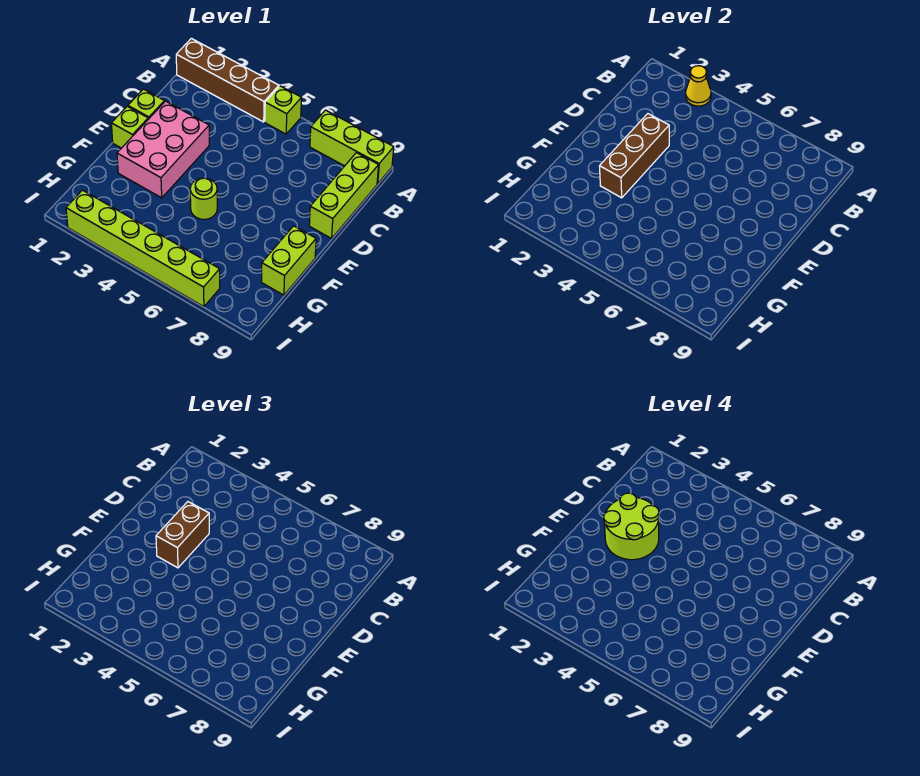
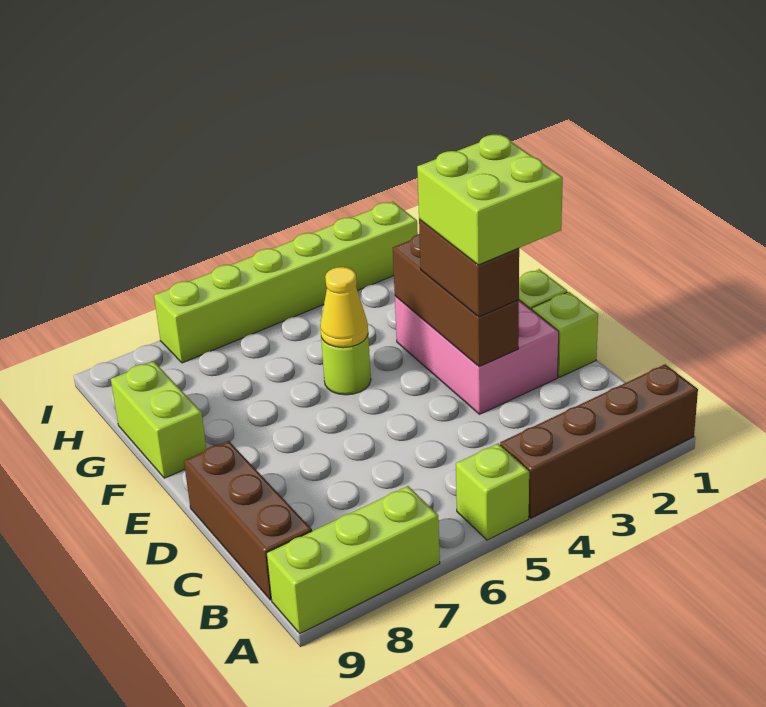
yellow 1x1 cone [686,66,711,106] -> yellow 1x1 cone moved to [320,267,368,348]
lime 1x3 brick [309,153,379,238] -> brown 1x3 brick [184,441,312,600]
lime 2x2 round brick [604,493,659,560] -> lime 2x2 brick [417,134,563,265]

